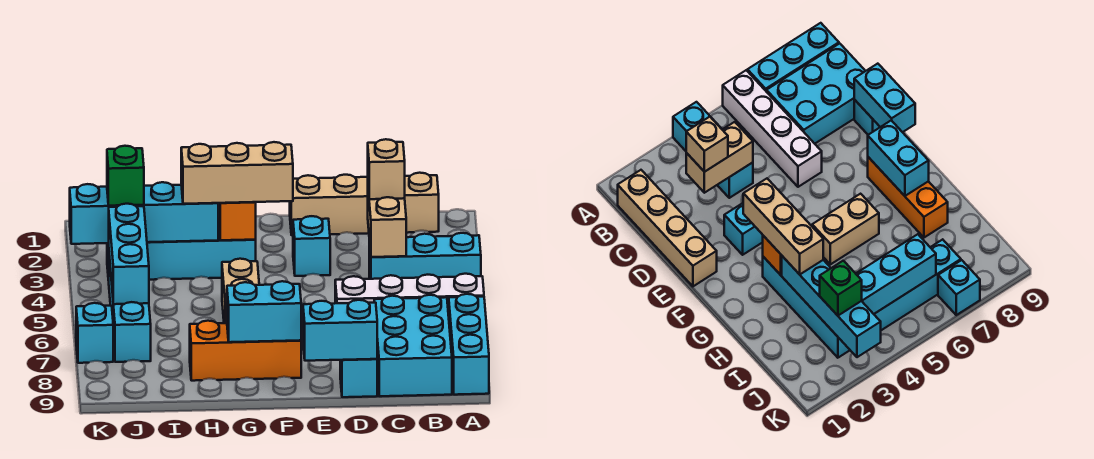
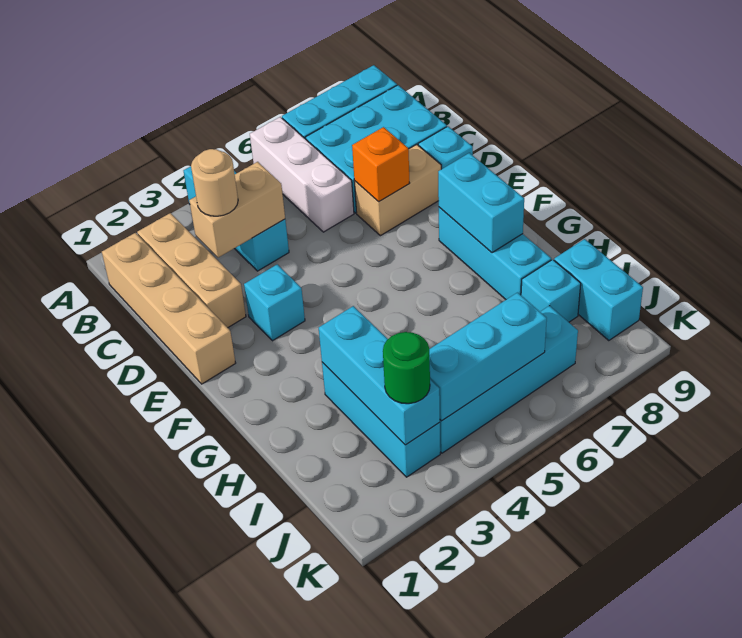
white 1x4 brick [335,274,484,316] -> white 1x3 brick [250,117,354,232]
tan 1x1 brick [368,139,405,199] -> tan 1x1 round brick [191,149,238,216]
cyan 1x2 brick [303,300,377,361] -> cyan 1x2 brick moved to [554,239,643,341]
tan 1x3 brick [181,142,293,204] -> tan 1x3 brick moved to [137,213,246,328]
orange 1x3 brick [190,321,301,381] -> cyan 1x3 brick [439,207,551,299]
cyan 1x4 brick [107,222,256,280] -> cyan 1x3 brick [322,362,440,477]
orange 1x1 brick [218,202,256,240] -> orange 1x1 brick moved to [352,127,410,202]
tan 1x2 brick [222,259,259,323] -> tan 1x2 brick moved to [355,144,441,236]
cyan 1x4 brick [70,182,218,244] -> cyan 1x3 brick [319,306,440,445]
green 1x1 brick [107,146,144,206] -> green 1x1 round brick [383,332,430,404]
cyan 1x1 brick [76,303,113,363] -> cyan 1x1 brick moved to [521,259,581,322]

